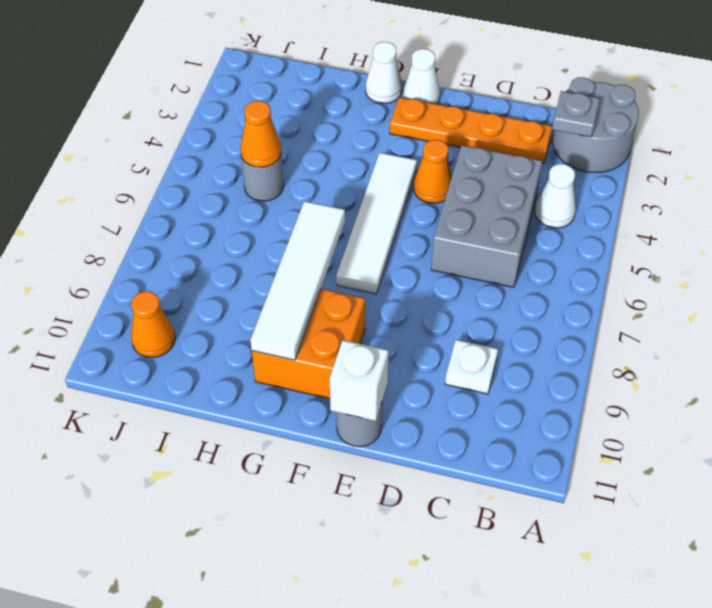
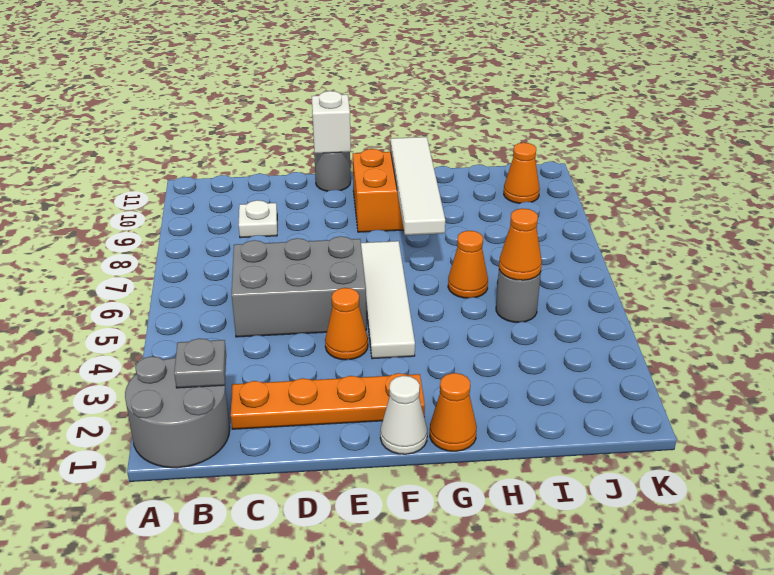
white 1x1 cone [535,164,576,228] -> none
grey 2x3 brick [431,145,542,287] -> grey 2x3 brick turned to [232,236,366,337]
white 1x1 cone [366,42,402,103] -> orange 1x1 cone [430,373,477,451]
none -> orange 1x1 cone [448,231,488,298]

